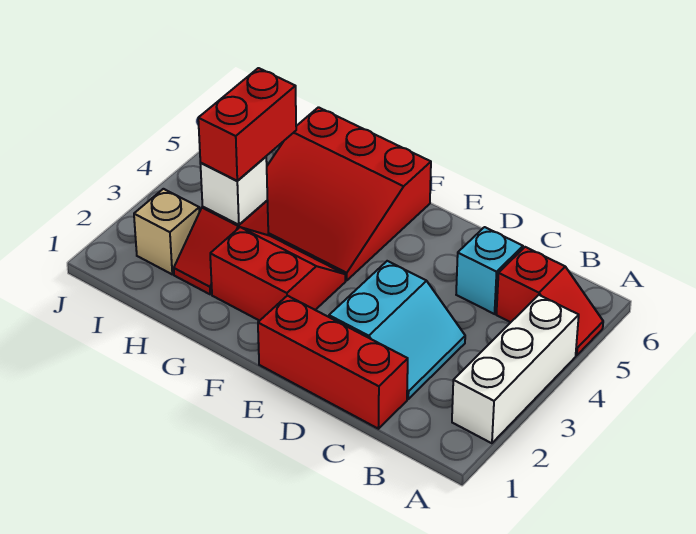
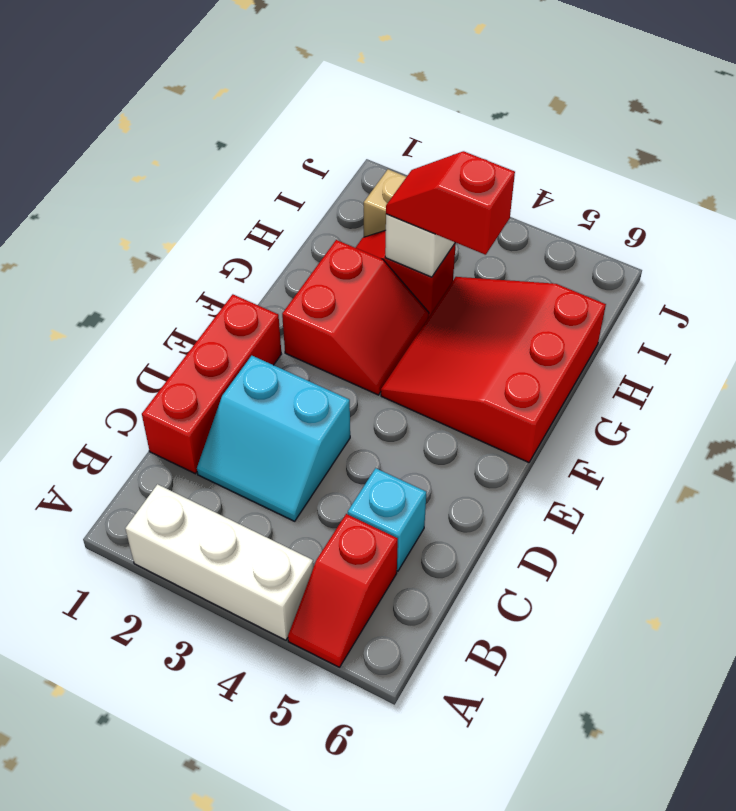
red 1x2 brick [198,68,296,181] -> red 1x2 slope [386,151,515,255]

